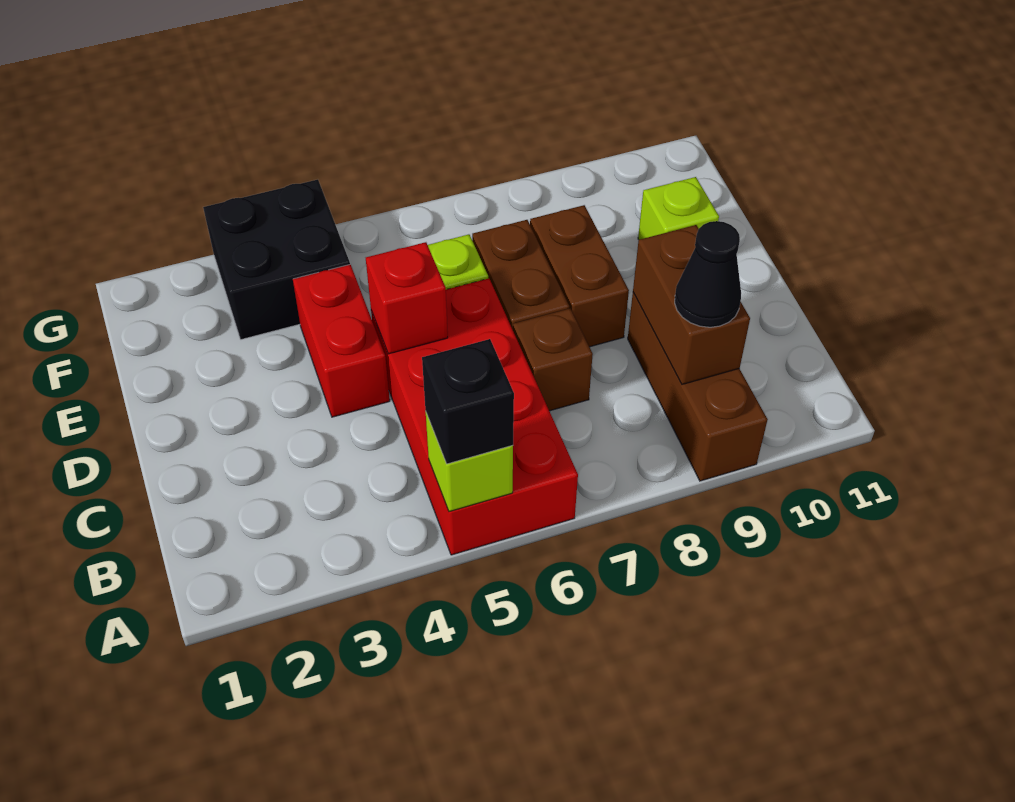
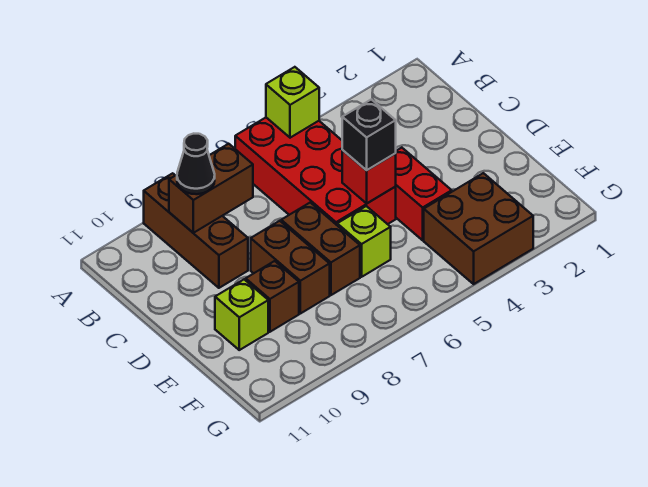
black 1x1 brick [422,339,514,464] -> black 1x1 brick moved to [342,99,396,170]
brown 1x2 brick [633,225,750,384] -> brown 1x2 brick turned to [169,144,253,233]
brown 1x1 brick [513,308,593,411] -> brown 1x1 brick moved to [246,261,299,332]
black 2x2 brick [203,180,350,340] -> brown 2x2 brick [424,173,533,284]

